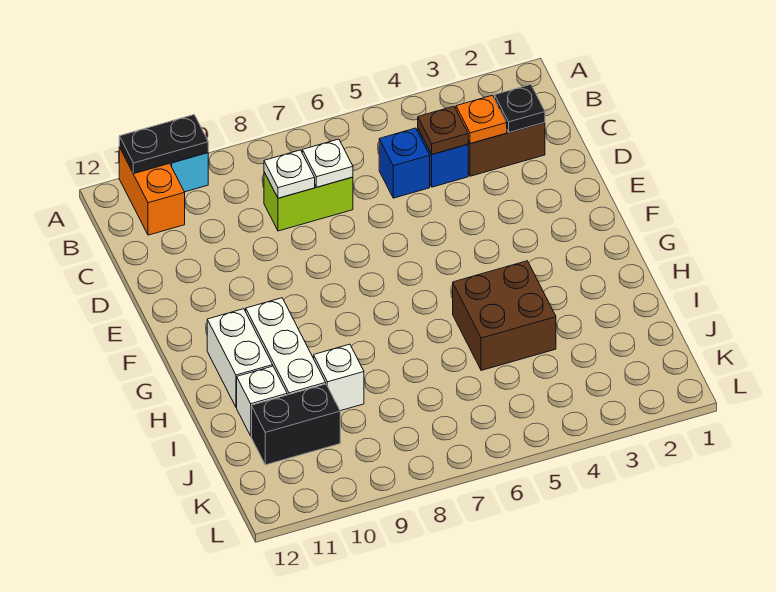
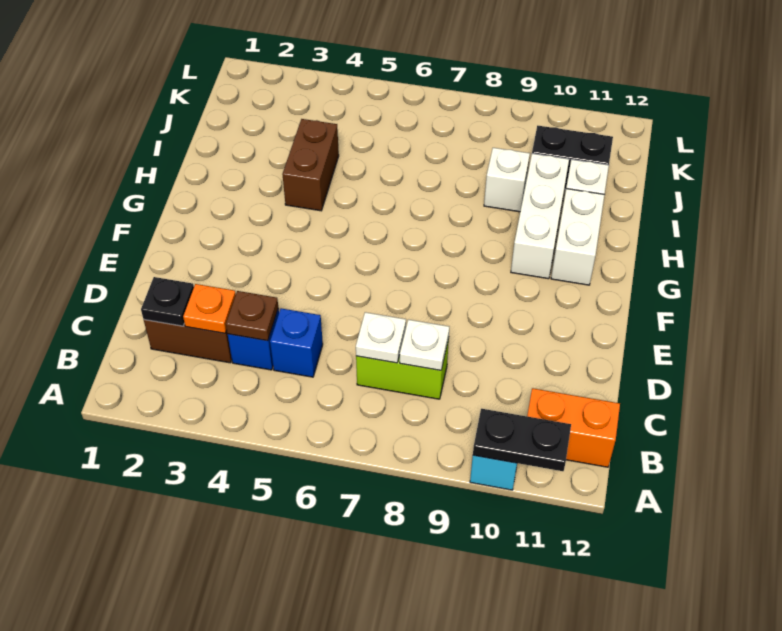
orange 1x2 brick [119,147,185,235] -> orange 1x2 brick turned to [527,388,620,467]
brown 2x2 brick [453,261,556,370] -> brown 1x2 brick [282,119,339,211]

